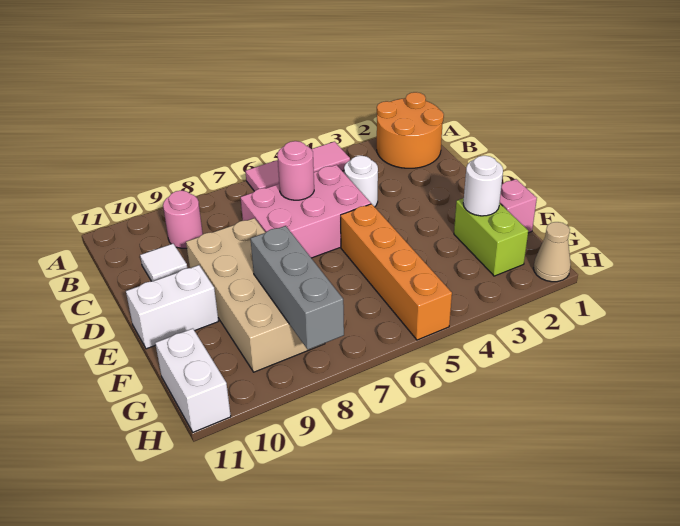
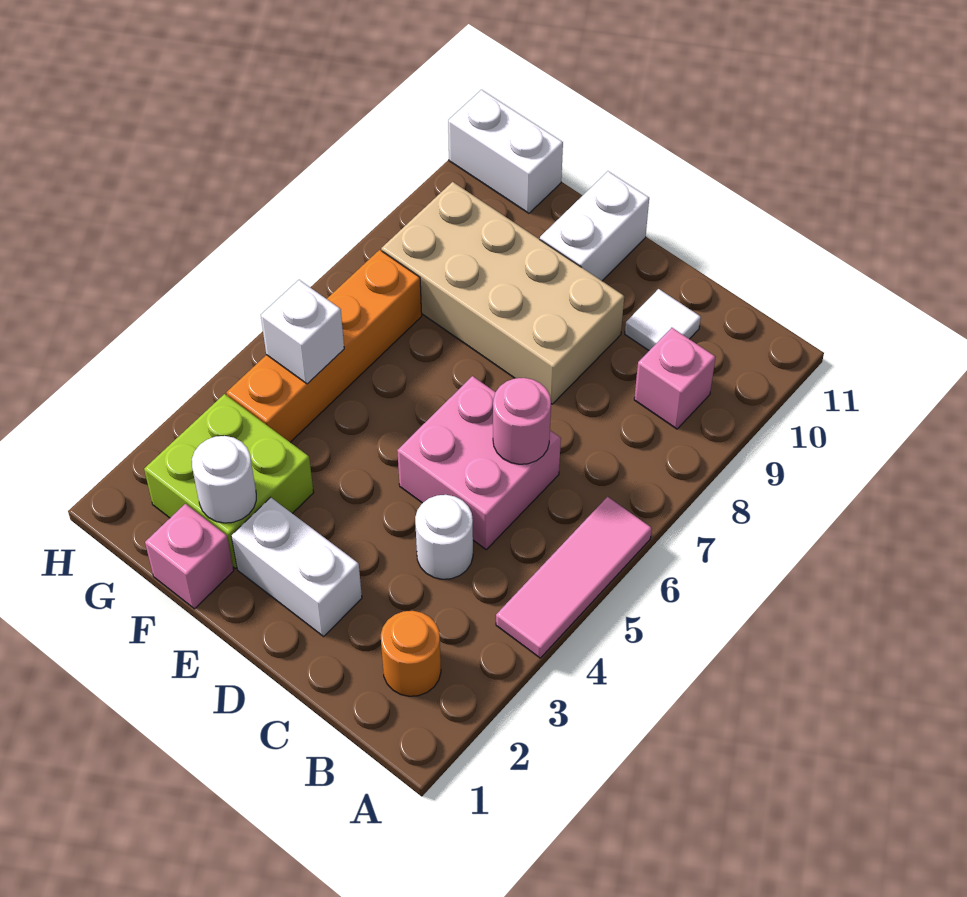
orange 2x2 round brick [377,92,444,168] -> orange 1x1 round brick [381,611,441,696]
pink 1x1 round brick [163,190,203,248] -> pink 1x1 brick [634,328,716,429]
pink 2x3 brick [241,165,371,258] -> pink 2x2 brick [397,376,561,549]
none -> white 1x2 brick [231,497,362,636]
orange 1x4 brick [341,204,452,340] -> orange 1x4 brick turned to [226,250,422,442]
lime 1x2 brick [454,198,528,276] -> lime 2x2 brick [144,394,314,568]
grey 1x3 brick [250,226,344,350] -> none
none -> white 1x1 brick [261,280,344,384]
tan 1x1 cone [534,222,571,282] -> none

